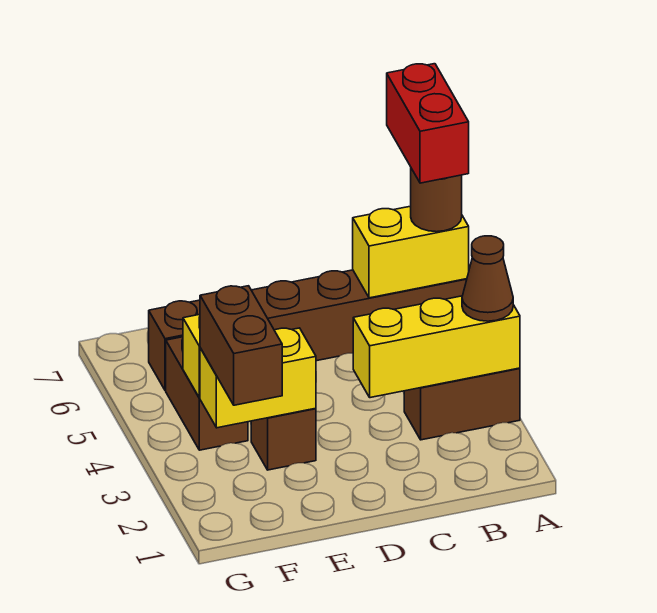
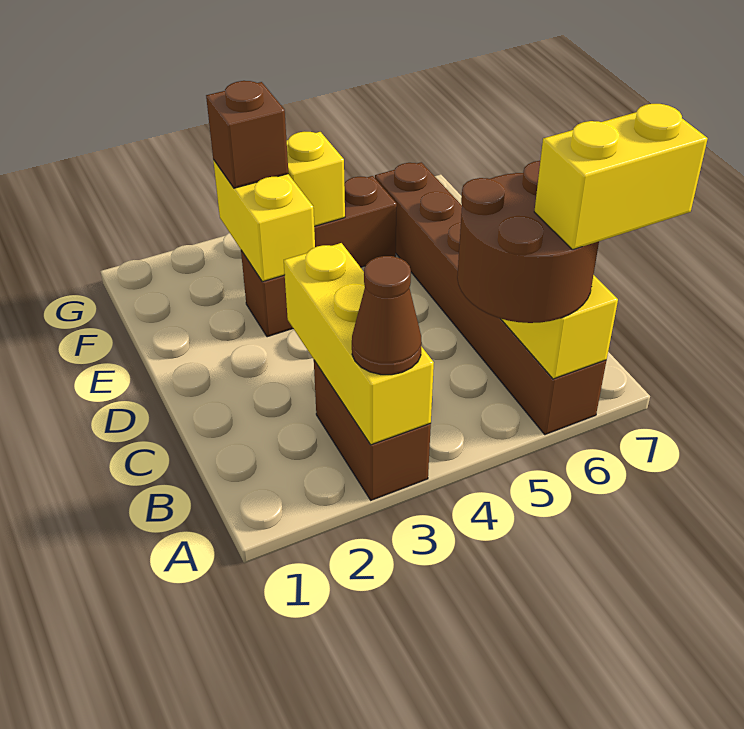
brown 1x1 round brick [411,168,462,232] -> brown 2x2 round brick [457,161,599,323]
red 1x2 brick [387,64,469,183] -> yellow 1x2 brick [534,104,708,250]
brown 1x2 brick [200,286,282,405] -> brown 1x1 brick [206,81,288,188]

